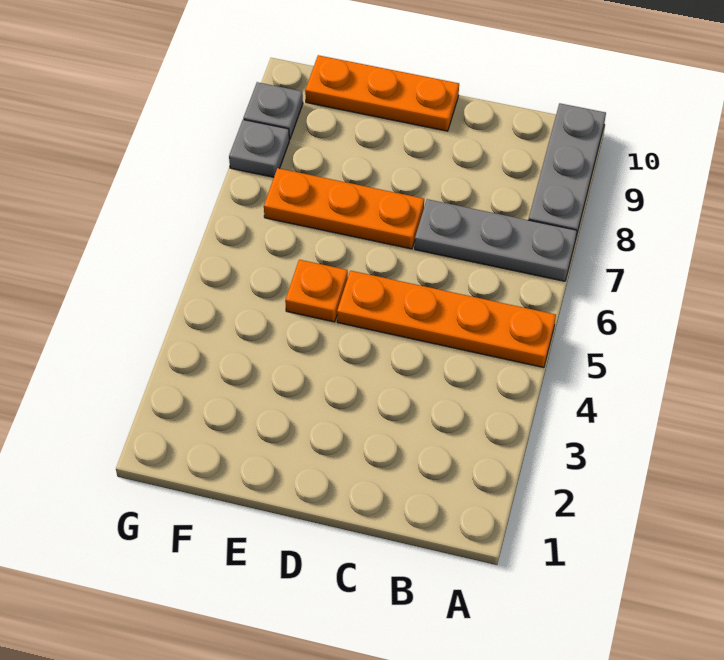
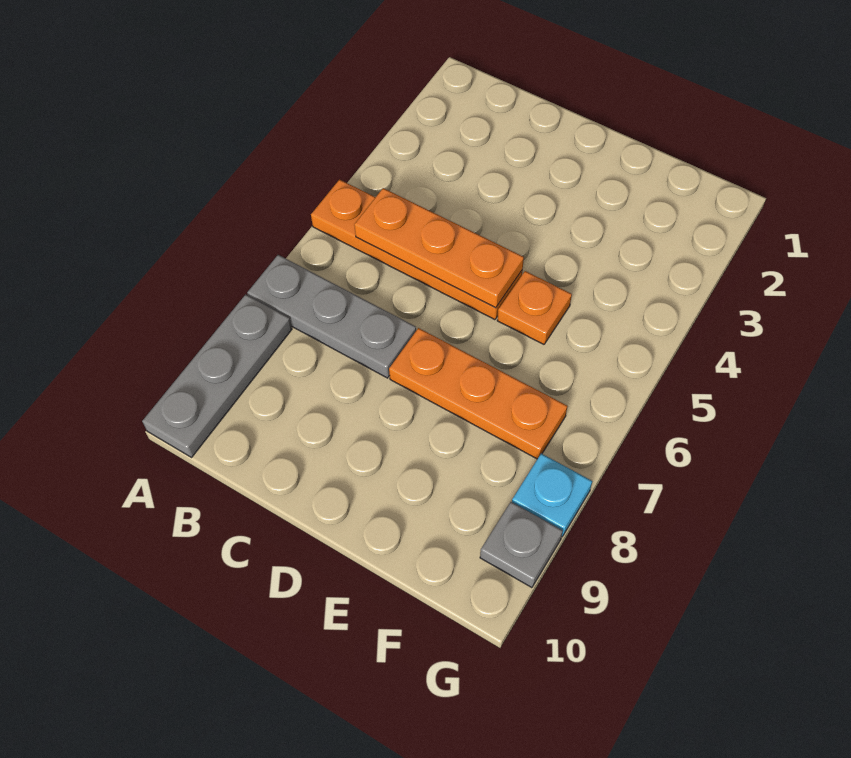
orange 1x3 plate [305,55,459,131] -> orange 1x3 plate moved to [354,188,524,308]
grey 1x1 plate [229,120,289,177] -> cyan 1x1 plate [512,454,592,536]

